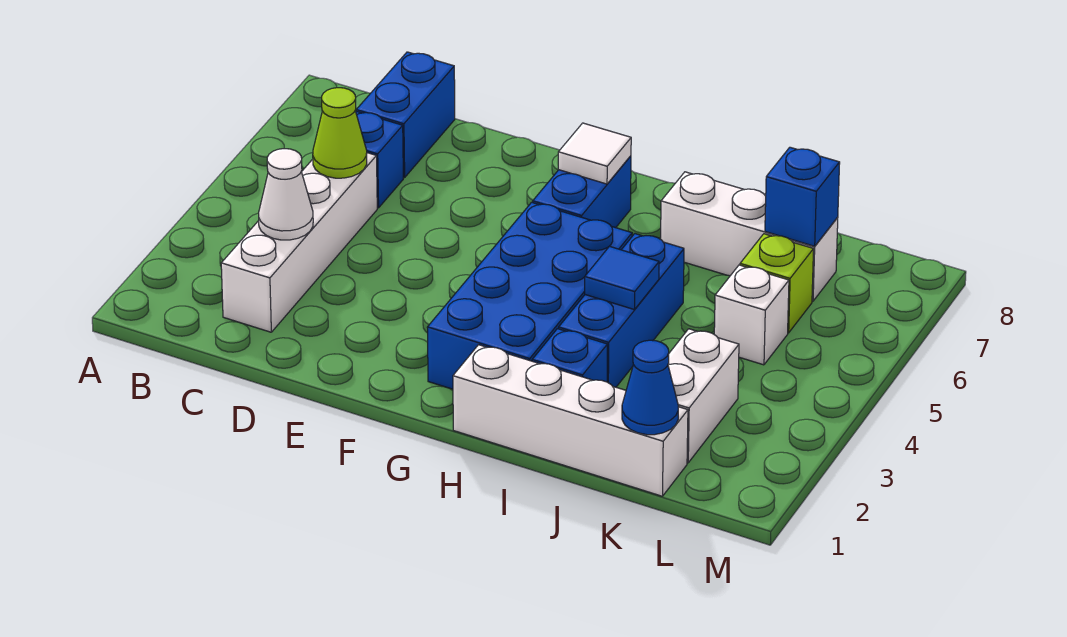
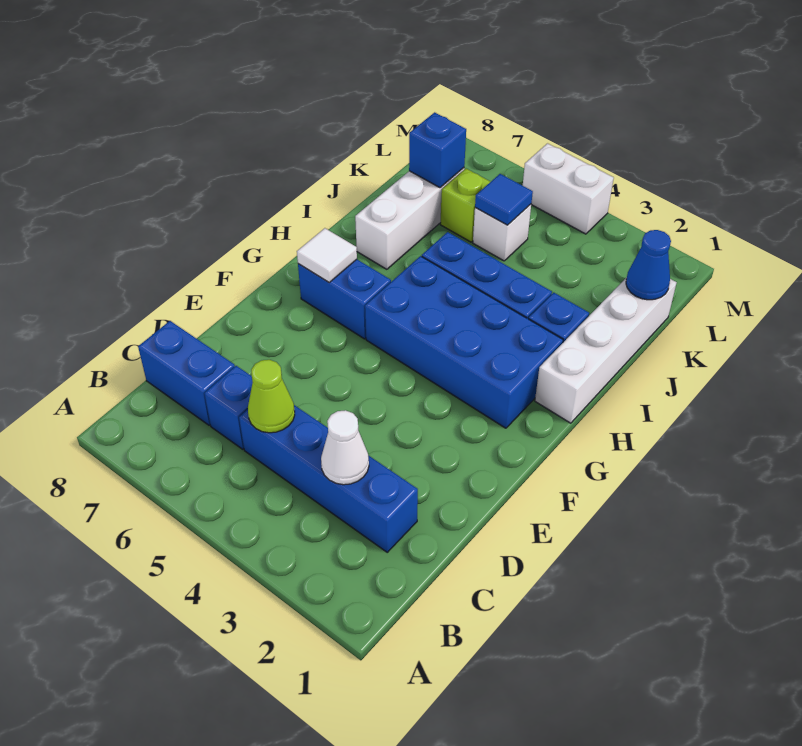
white 1x4 brick [221,153,377,332] -> blue 1x4 brick [239,405,418,552]
blue 1x1 tile [585,246,659,310] -> blue 1x1 tile moved to [475,174,533,225]
white 1x2 brick [668,329,739,463] -> white 1x2 brick moved to [523,143,614,234]

